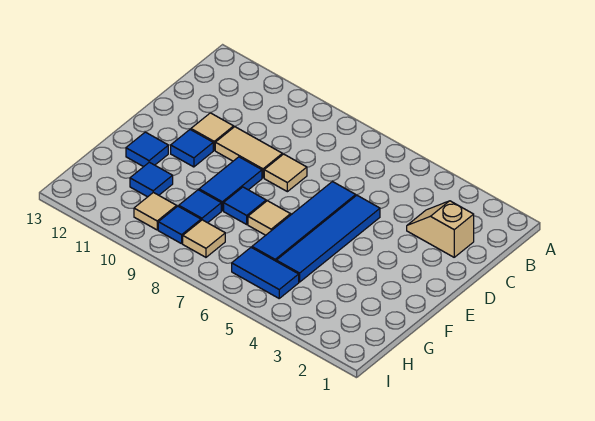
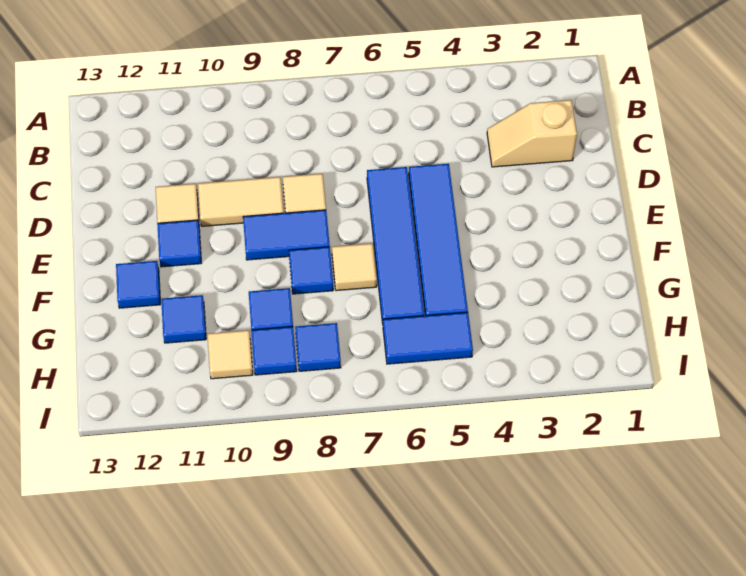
blue 1x2 tile [199,157,262,211] -> blue 1x2 tile turned to [243,210,330,260]
tan 1x1 tile [183,220,225,257] -> blue 1x1 tile [295,323,341,371]

